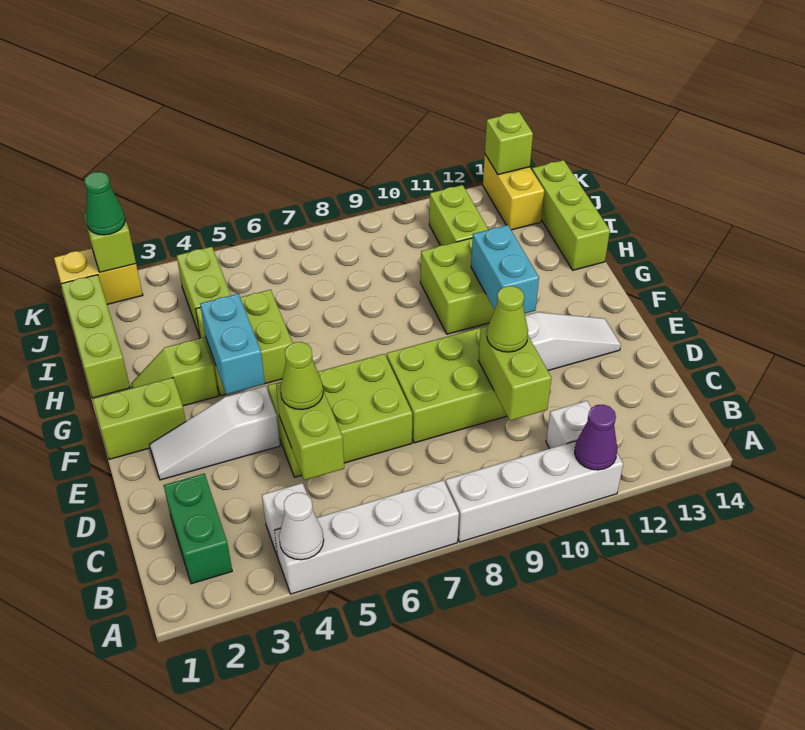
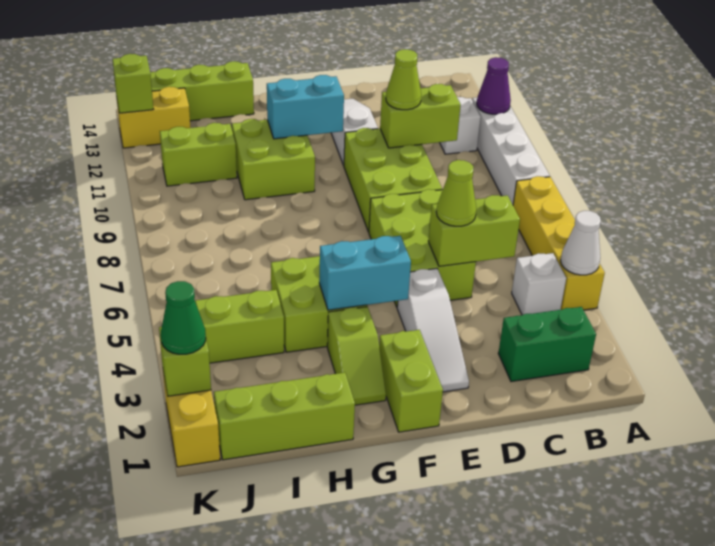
white 1x4 brick [275,480,459,594] -> yellow 1x4 brick [513,176,605,310]

